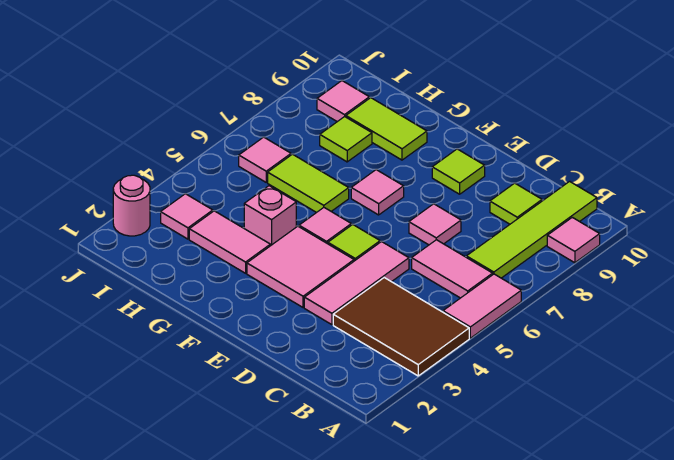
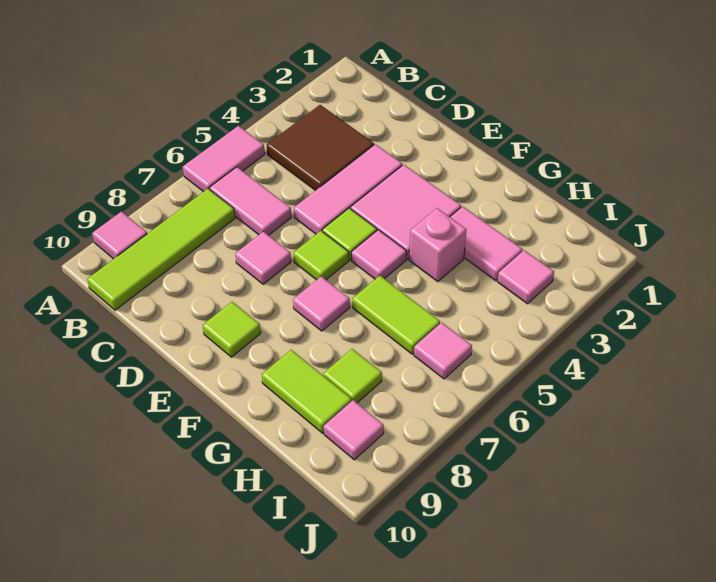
brown 2x3 tile [333,278,469,376] -> brown 2x2 tile [267,105,374,191]
lime 1x1 tile [490,183,542,224] -> lime 1x1 tile moved to [293,231,349,280]
pink 1x1 round brick [113,175,150,236] -> none

